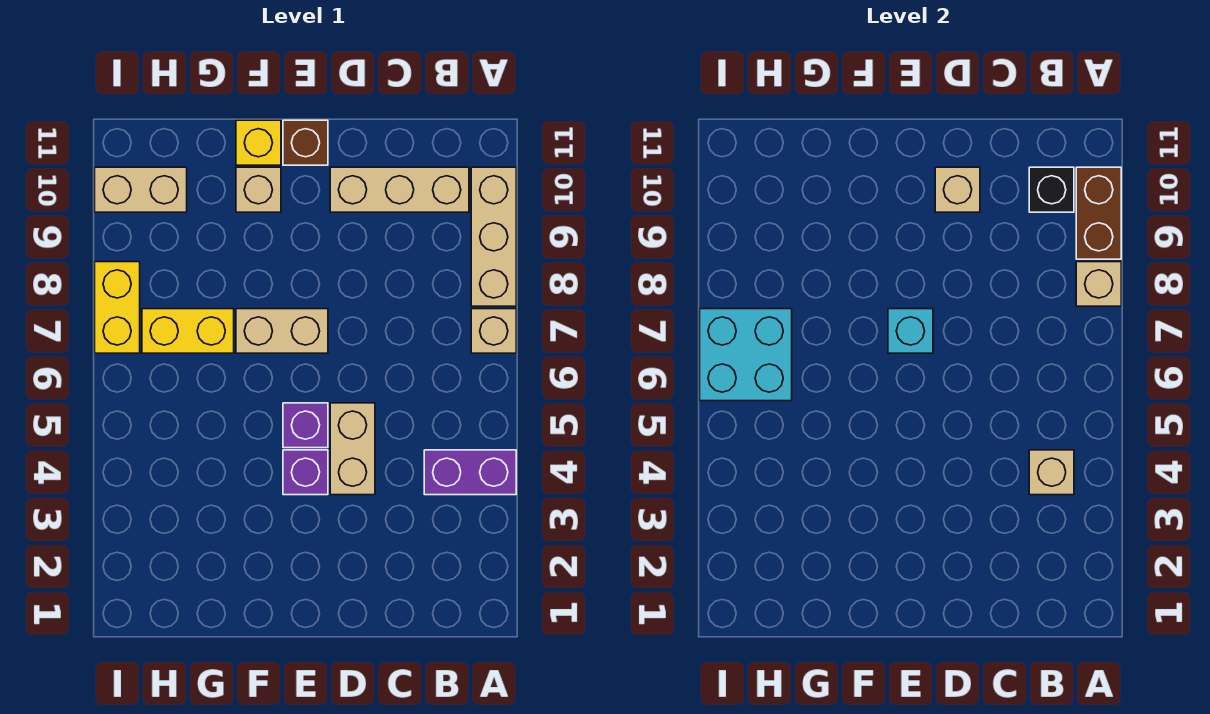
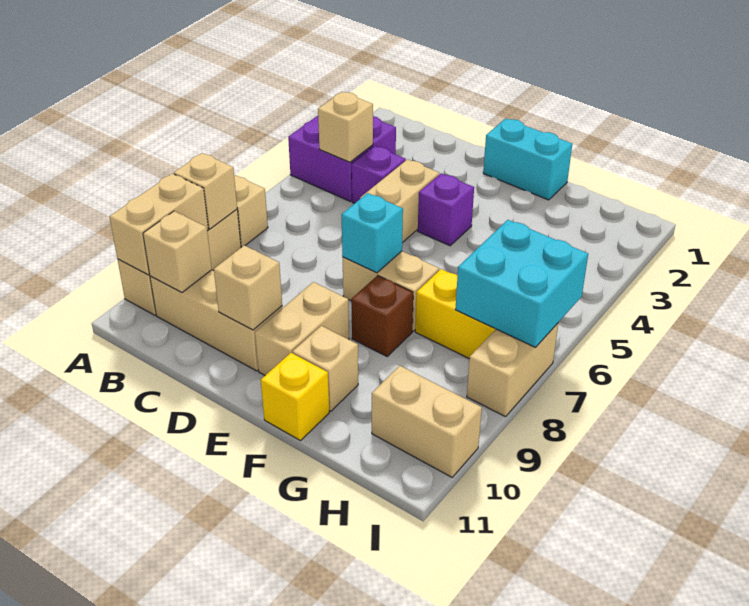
purple 1x2 brick [424,450,516,495] -> purple 2x2 brick [288,116,396,202]
brown 1x2 brick [1076,167,1121,259] -> tan 1x2 brick [110,174,208,275]
black 1x1 brick [1029,167,1074,212] -> tan 1x1 brick [143,211,212,293]
none -> cyan 1x2 brick [483,119,572,200]
purple 1x1 brick [283,403,328,448] -> purple 1x1 brick moved to [352,146,406,203]
none -> tan 1x2 brick [255,282,349,375]
brown 1x1 brick [283,120,328,165] -> brown 1x1 brick moved to [351,276,413,356]
yellow 1x2 brick [95,262,140,353] -> tan 1x2 brick [467,323,558,417]

